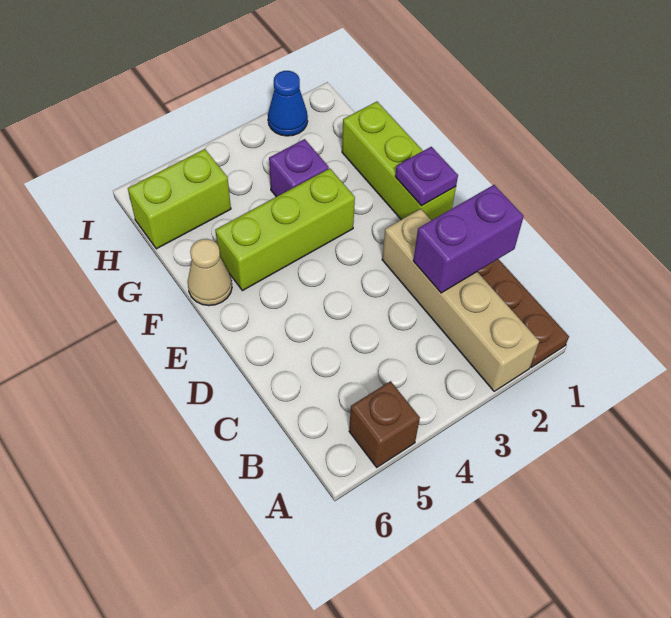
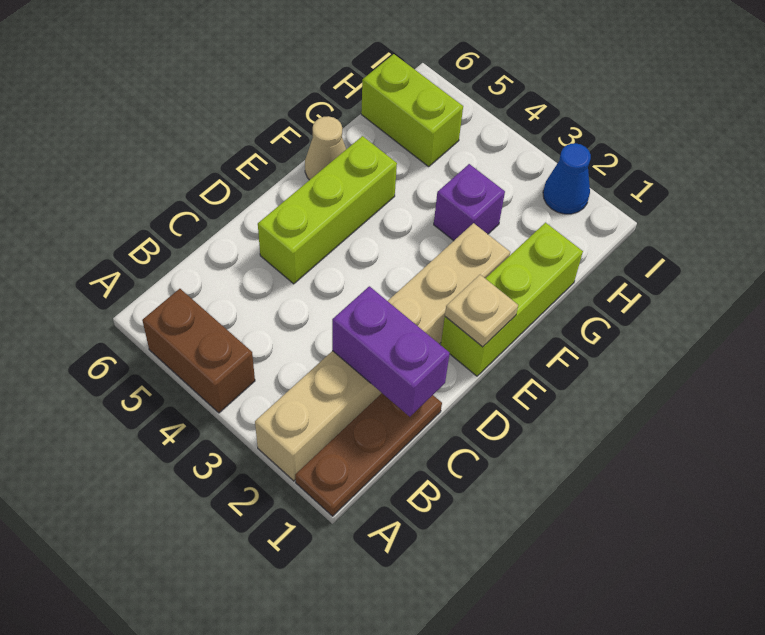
tan 1x4 brick [382,209,539,391] -> tan 1x6 brick [255,223,510,481]
brown 1x1 brick [349,381,420,467] -> brown 1x2 brick [142,289,255,413]
purple 1x1 plate [395,147,458,206] -> tan 1x1 plate [445,275,518,347]
lime 1x3 brick [215,168,355,291] -> lime 1x3 brick turned to [258,136,397,284]

